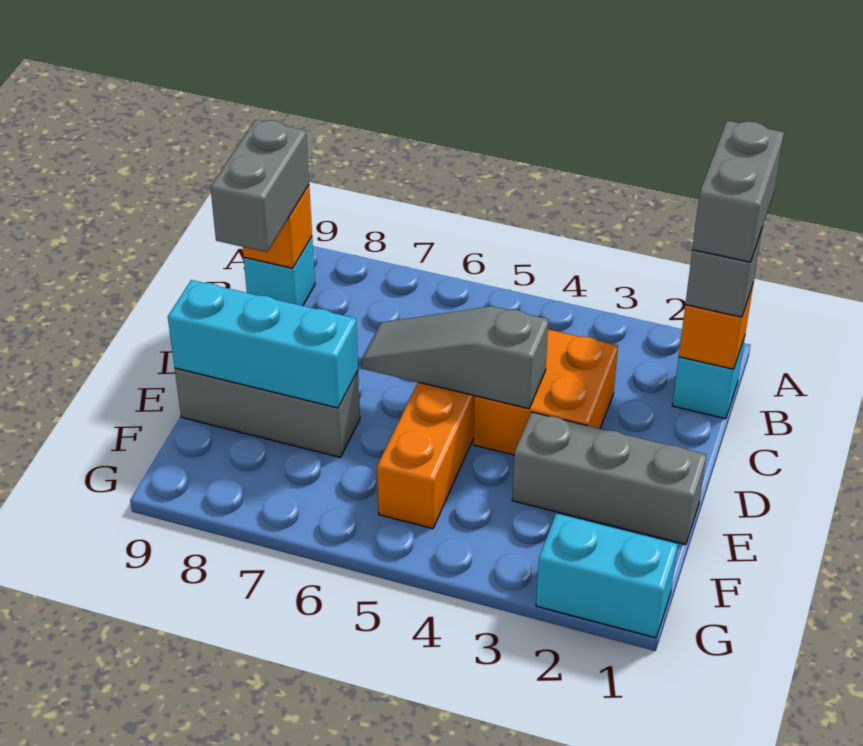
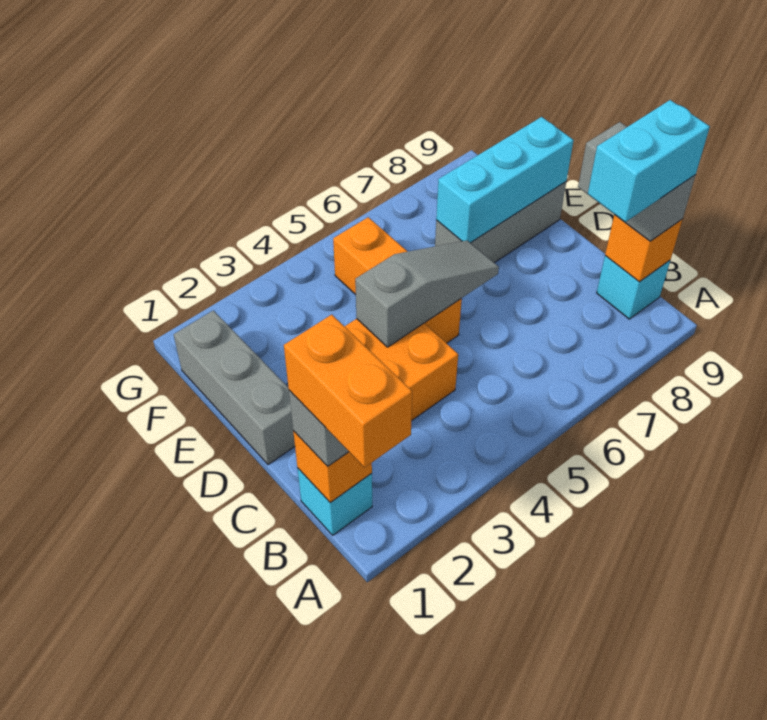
grey 1x2 brick [692,121,784,262] -> orange 1x2 brick [284,315,412,467]
grey 1x3 brick [512,412,707,544] -> grey 1x3 brick turned to [174,310,295,465]
cyan 1x2 brick [536,513,678,638] -> cyan 1x2 brick moved to [588,100,710,222]

